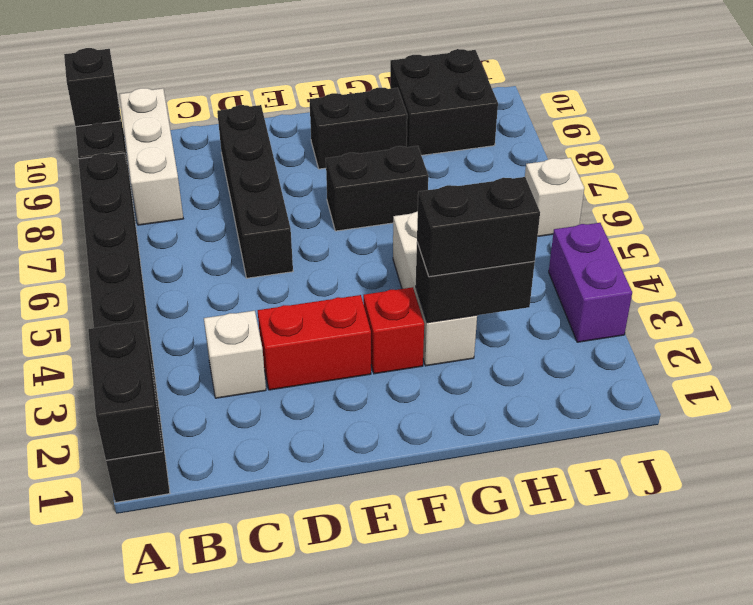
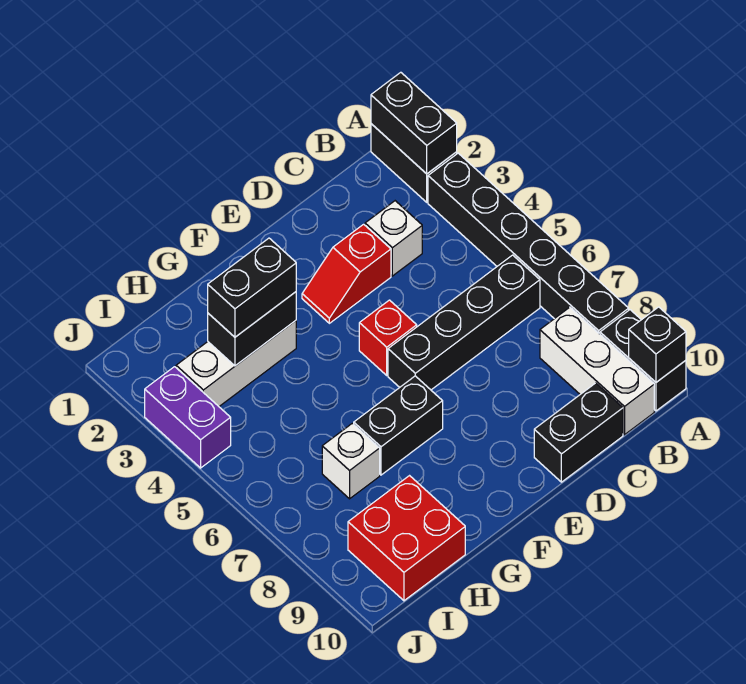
red 1x2 brick [258,295,371,390] -> red 1x2 slope [302,224,391,323]
black 1x4 brick [217,105,293,278] -> black 1x4 brick turned to [388,255,540,390]
red 1x1 brick [363,287,424,374] -> red 1x1 brick moved to [359,300,417,375]
black 1x2 brick [309,88,407,169] -> black 1x2 brick moved to [534,383,623,482]
white 1x3 brick [393,211,477,366] -> white 1x3 brick turned to [176,321,296,406]
black 2x2 brick [390,49,498,155] -> red 2x2 brick [348,476,465,601]
white 1x1 brick [525,158,584,236] -> white 1x1 brick moved to [322,423,380,499]

